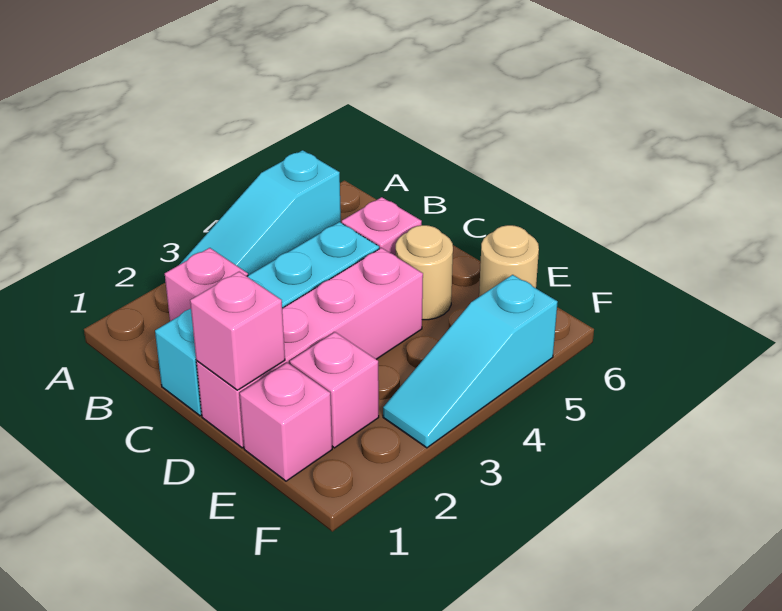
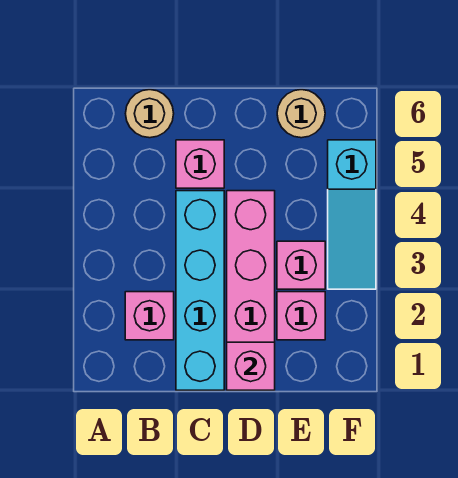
cyan 1x3 slope [179,150,341,275] -> none
tan 1x1 round brick [396,225,453,320] -> tan 1x1 round brick moved to [126,90,174,138]
pink 1x1 brick [240,363,332,481] -> pink 1x1 brick moved to [277,241,325,289]

